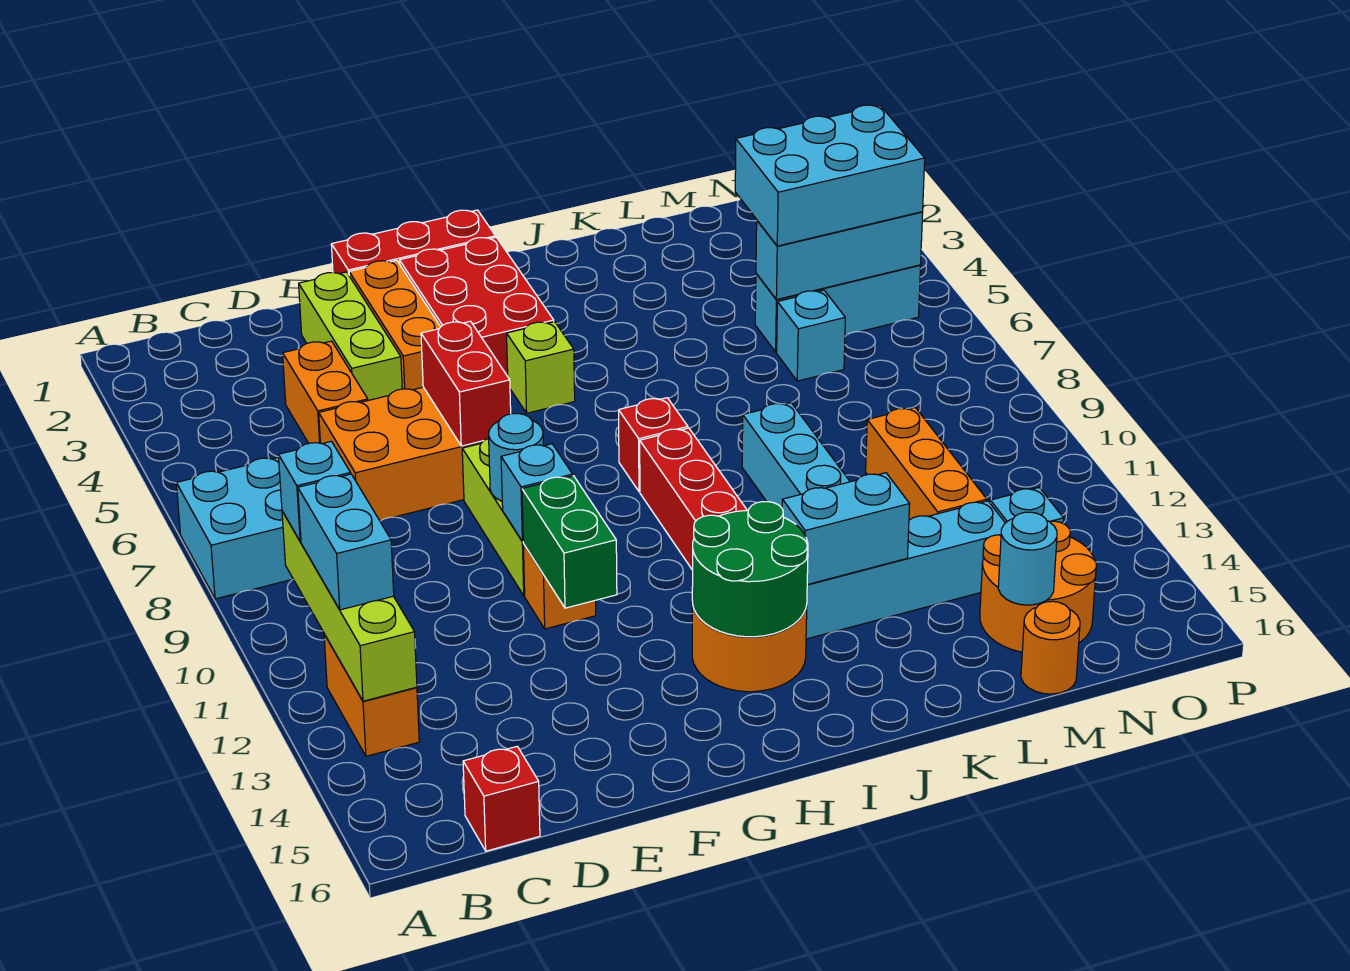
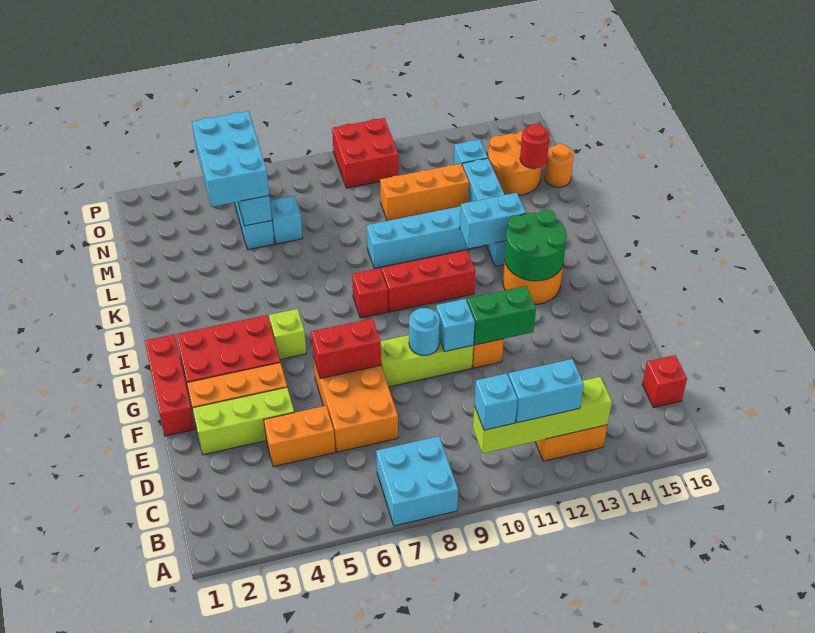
cyan 1x2 brick [782,473,910,585] -> cyan 1x2 brick turned to [460,193,526,248]
cyan 1x1 round brick [998,512,1057,605] -> red 1x1 round brick [520,124,550,168]
none -> red 2x2 brick [332,118,399,188]

